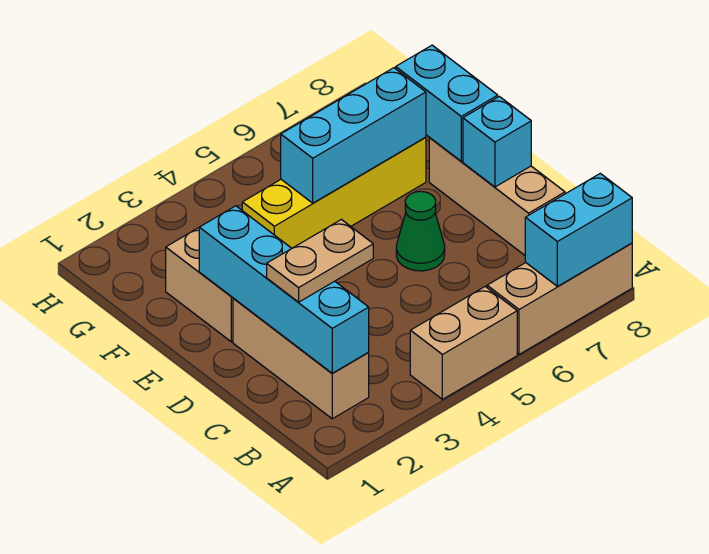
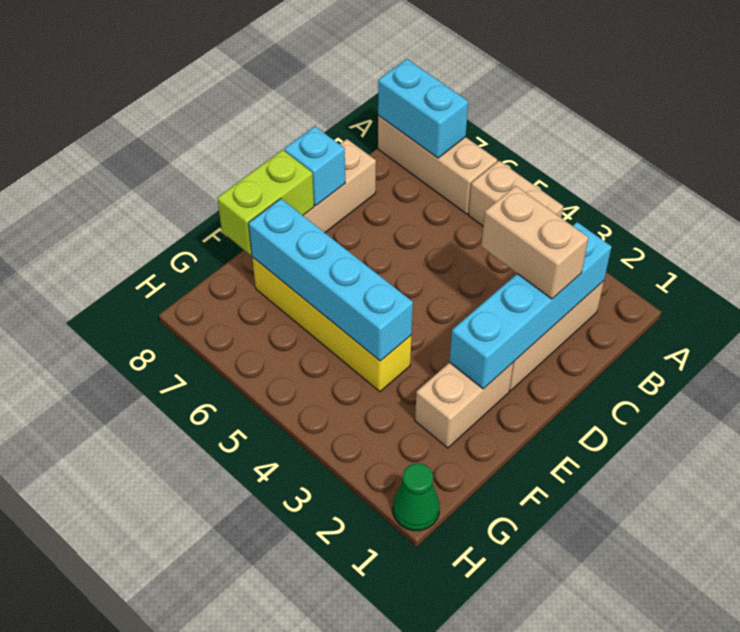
tan 1x2 plate [267,220,373,302] -> tan 1x2 brick [481,186,588,299]
green 1x1 cone [396,192,445,271] -> green 1x1 cone moved to [393,463,439,531]
cyan 1x2 brick [396,45,498,161] -> lime 1x2 brick [217,150,314,255]
cyan 1x3 brick [281,68,426,203] -> cyan 1x4 brick [249,199,413,361]

